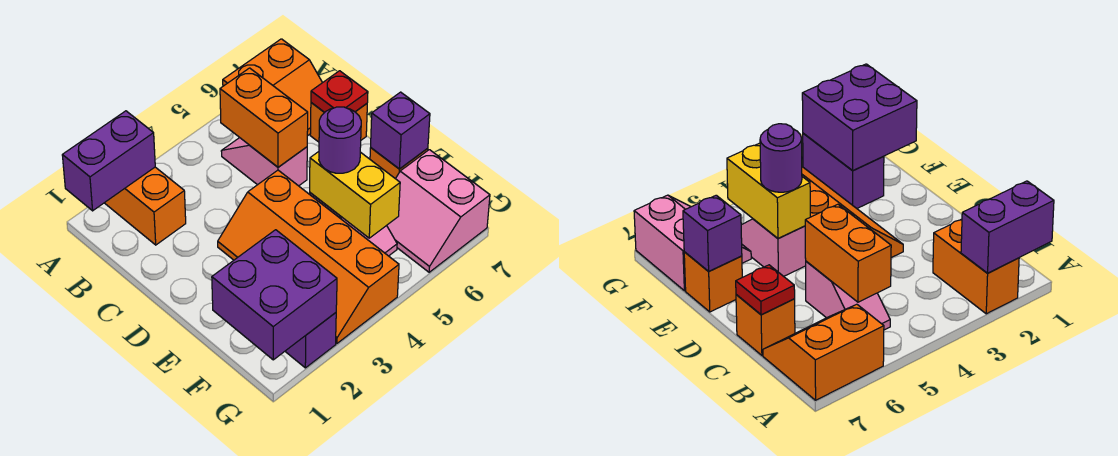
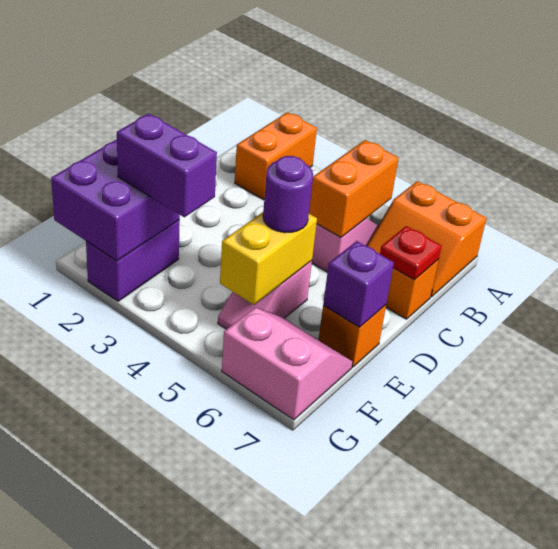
purple 1x2 brick [62,111,155,211] -> purple 1x2 brick moved to [117,113,217,217]
orange 2x4 slope [218,170,399,343] -> none
pink 2x2 slope [387,150,490,272] -> pink 2x2 slope turned to [222,307,353,420]

